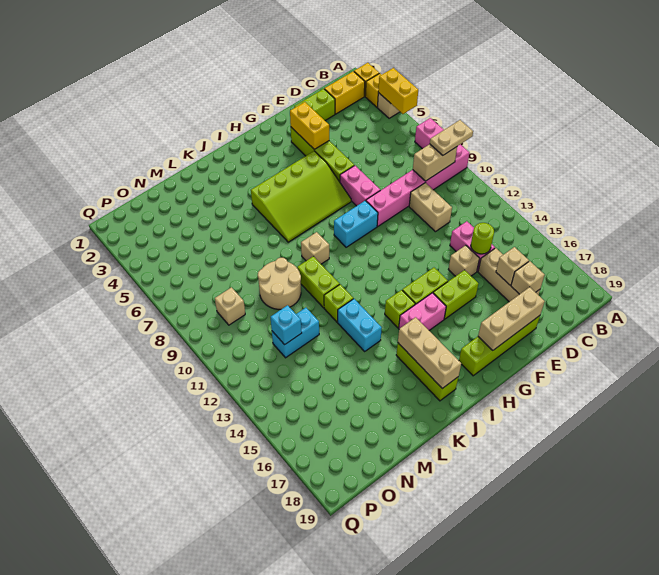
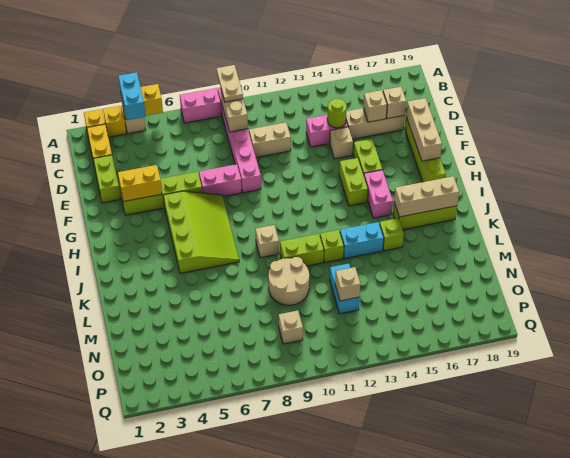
cyan 1x2 brick [334,201,378,247] -> cyan 1x2 brick moved to [118,72,146,120]
lime 1x1 brick [385,290,415,328] -> lime 1x1 brick moved to [380,218,404,251]
cyan 1x1 brick [271,305,302,345] -> tan 1x1 brick [335,267,360,301]

